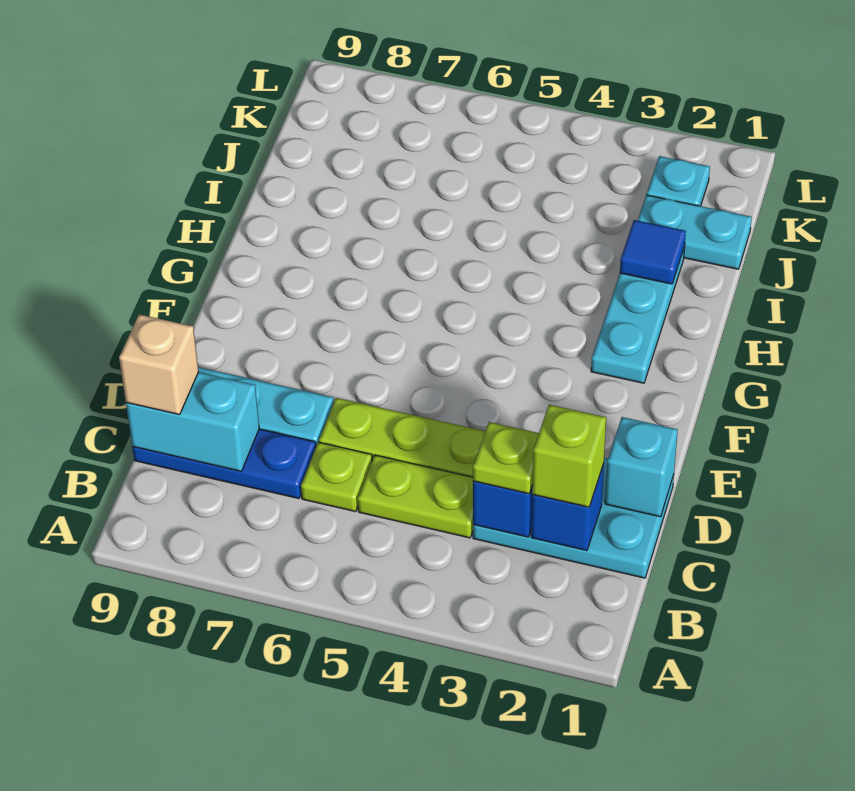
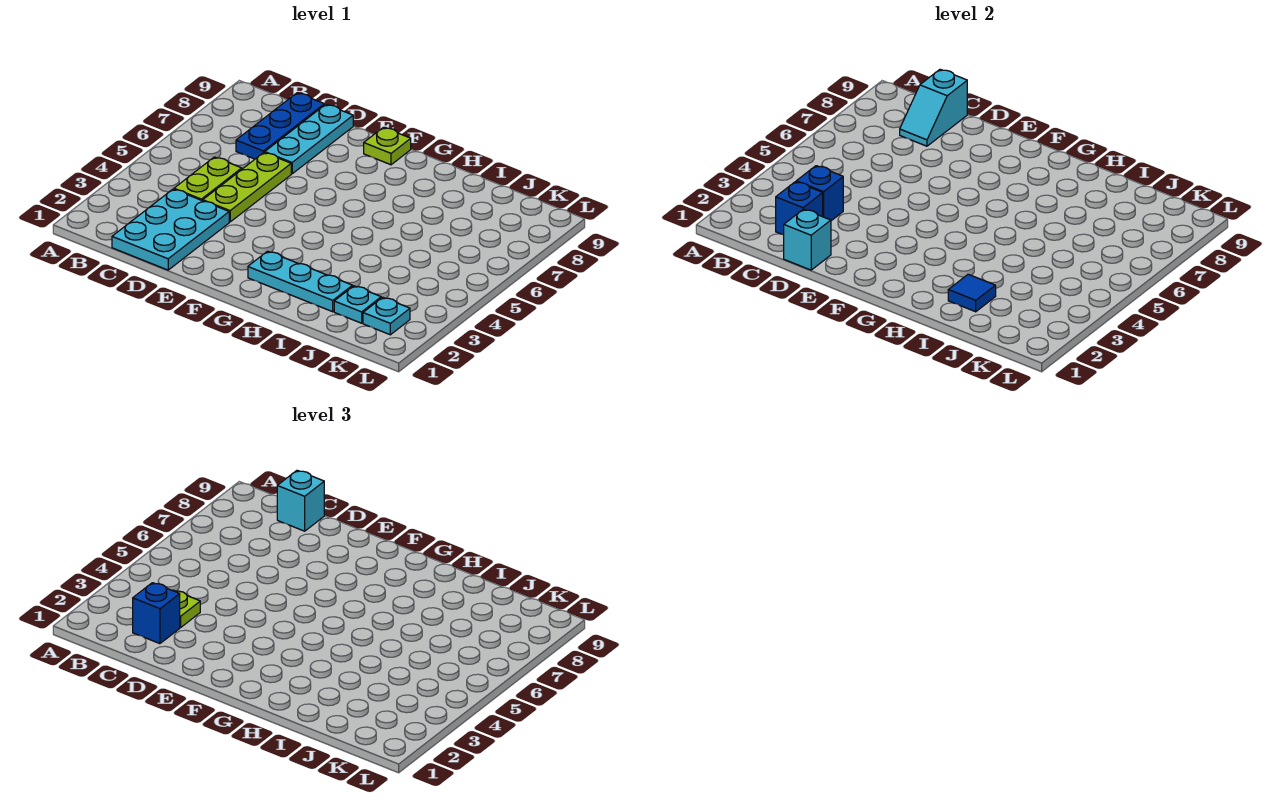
lime 1x1 brick [532,405,606,507] -> blue 1x1 brick [133,583,180,644]
lime 1x1 plate [301,442,372,512] -> lime 1x1 plate moved to [364,127,411,165]
cyan 1x2 brick [126,372,259,471] -> cyan 1x2 slope [900,69,967,146]
tan 1x1 brick [119,314,199,415] -> cyan 1x1 brick [277,470,324,531]
cyan 1x2 plate [638,195,752,269] -> cyan 1x1 plate [334,286,381,323]

